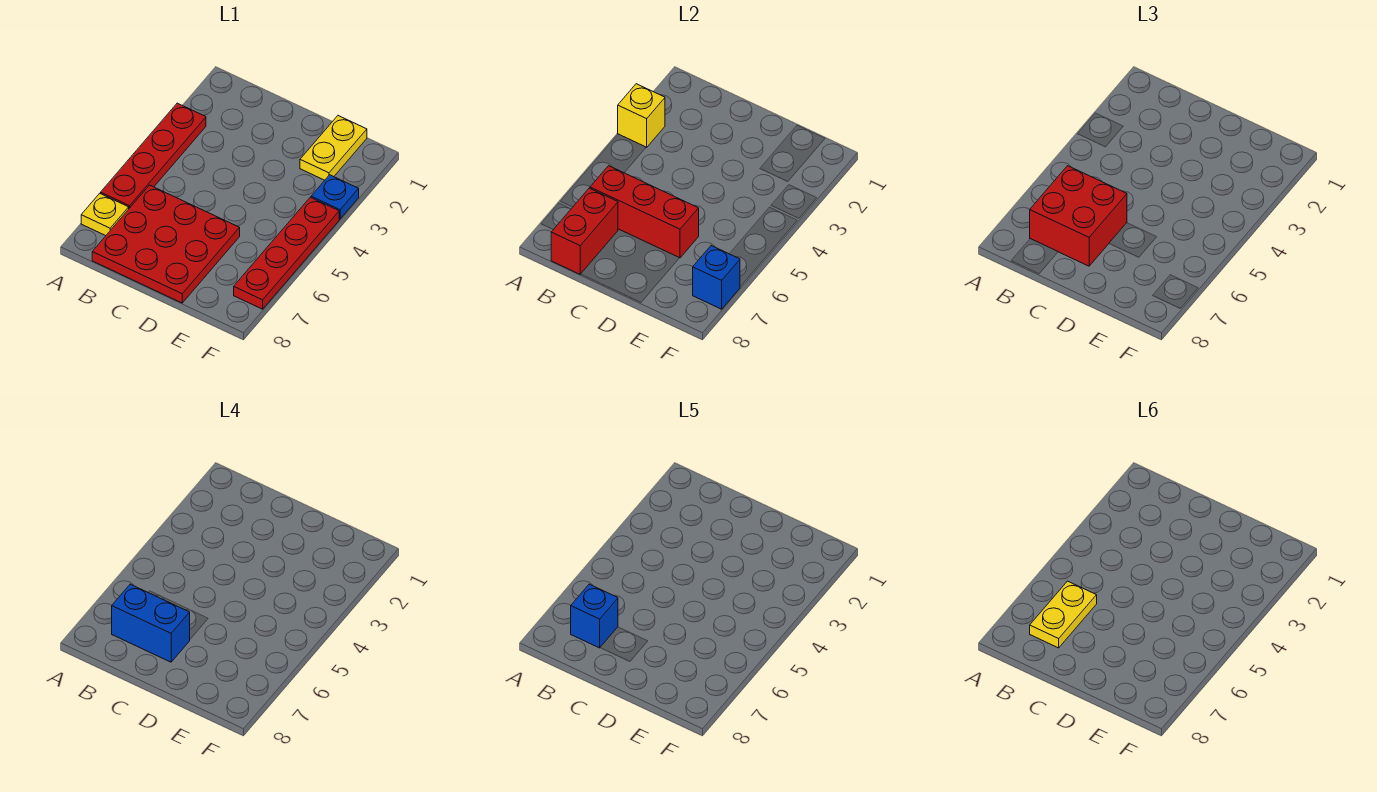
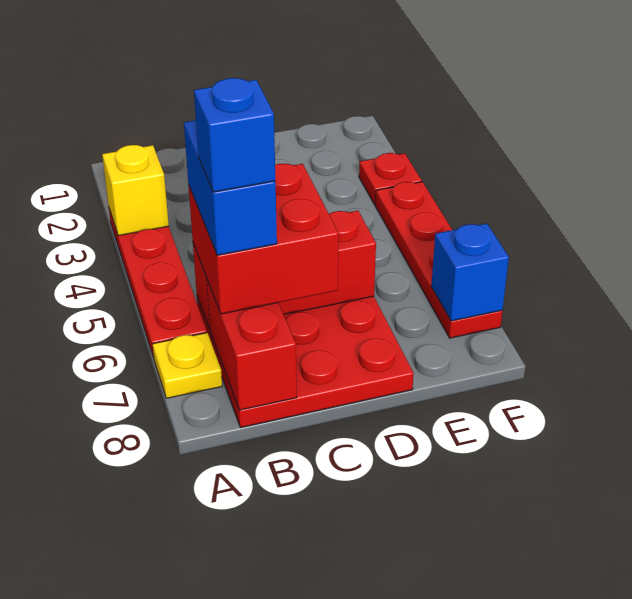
yellow 1x2 plate [1030,581,1097,648] -> none
blue 1x2 brick [112,584,190,662] -> blue 1x2 brick turned to [184,120,277,255]
yellow 1x2 plate [300,116,367,180] -> none
blue 1x1 plate [311,175,359,219] -> red 1x1 plate [359,153,422,205]

